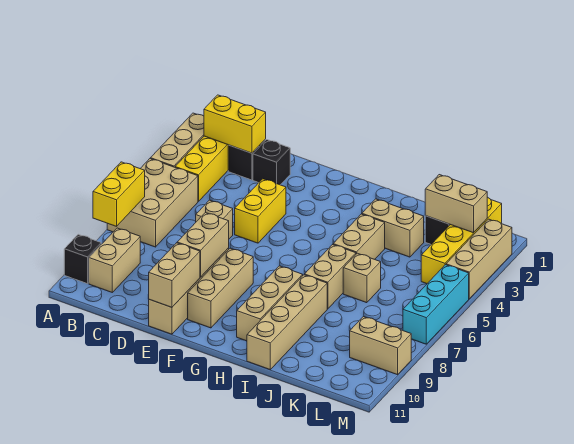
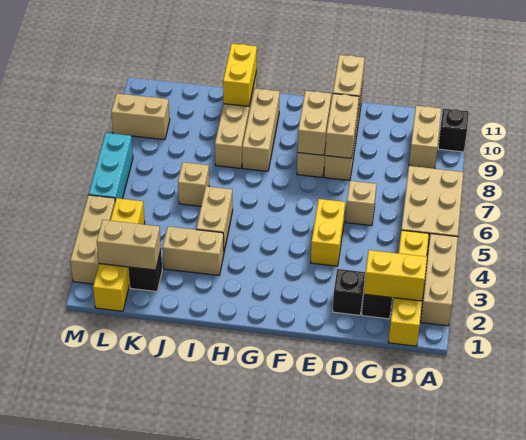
yellow 1x2 brick [93,162,145,226] -> yellow 1x2 brick moved to [223,44,257,106]
tan 1x2 brick [304,245,356,309] -> tan 1x2 brick moved to [298,91,331,155]

